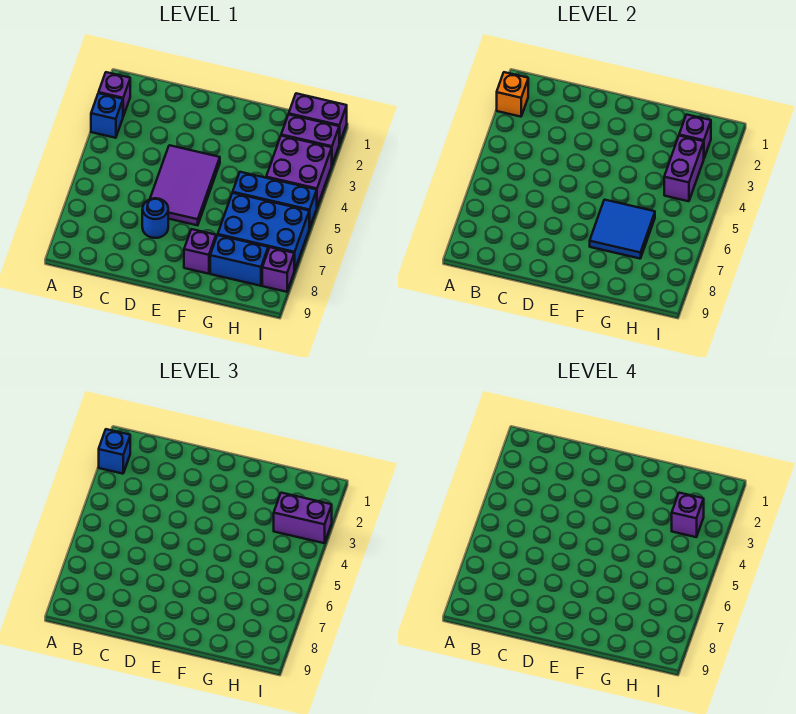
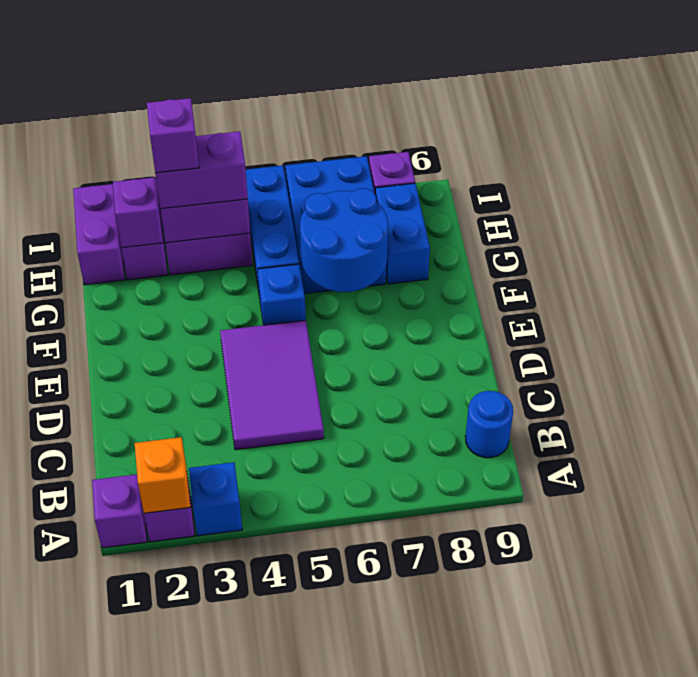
blue 1x1 brick [99,429,130,474] -> blue 1x1 brick moved to [258,264,306,325]
purple 2x3 tile [150,145,220,225] -> purple 2x3 tile turned to [220,320,324,450]
blue 1x1 round brick [142,198,168,238] -> blue 1x1 round brick moved to [465,391,513,458]
blue 2x2 tile [590,200,655,259] -> blue 2x2 round brick [300,188,388,292]
purple 1x1 brick [184,229,216,274] -> purple 1x1 brick moved to [92,474,147,548]
purple 1x2 brick [274,493,332,543] -> purple 1x2 brick turned to [155,131,248,209]

